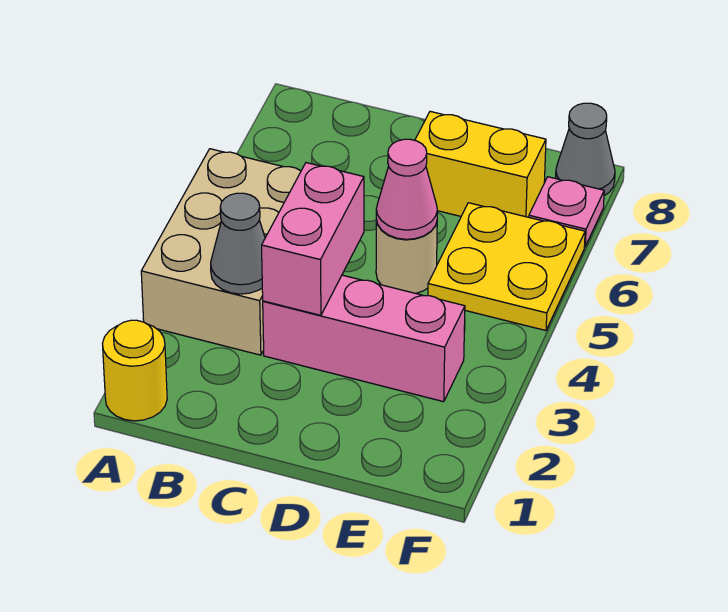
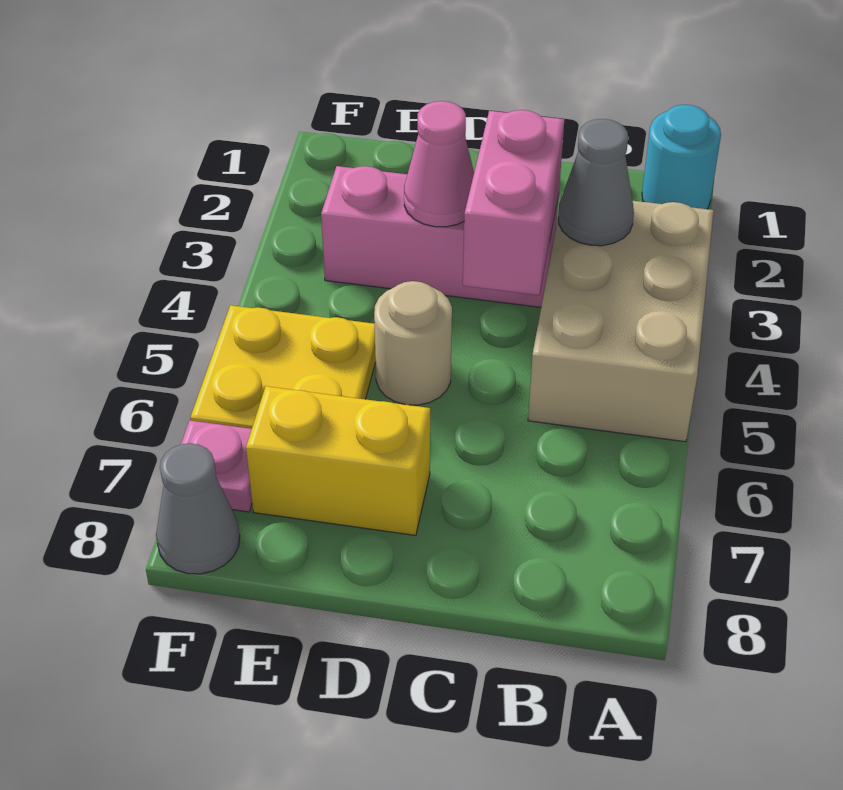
yellow 1x1 round brick [102,320,167,421] -> cyan 1x1 round brick [642,105,721,209]
pink 1x1 cone [376,139,437,239] -> pink 1x1 cone moved to [404,101,474,227]

